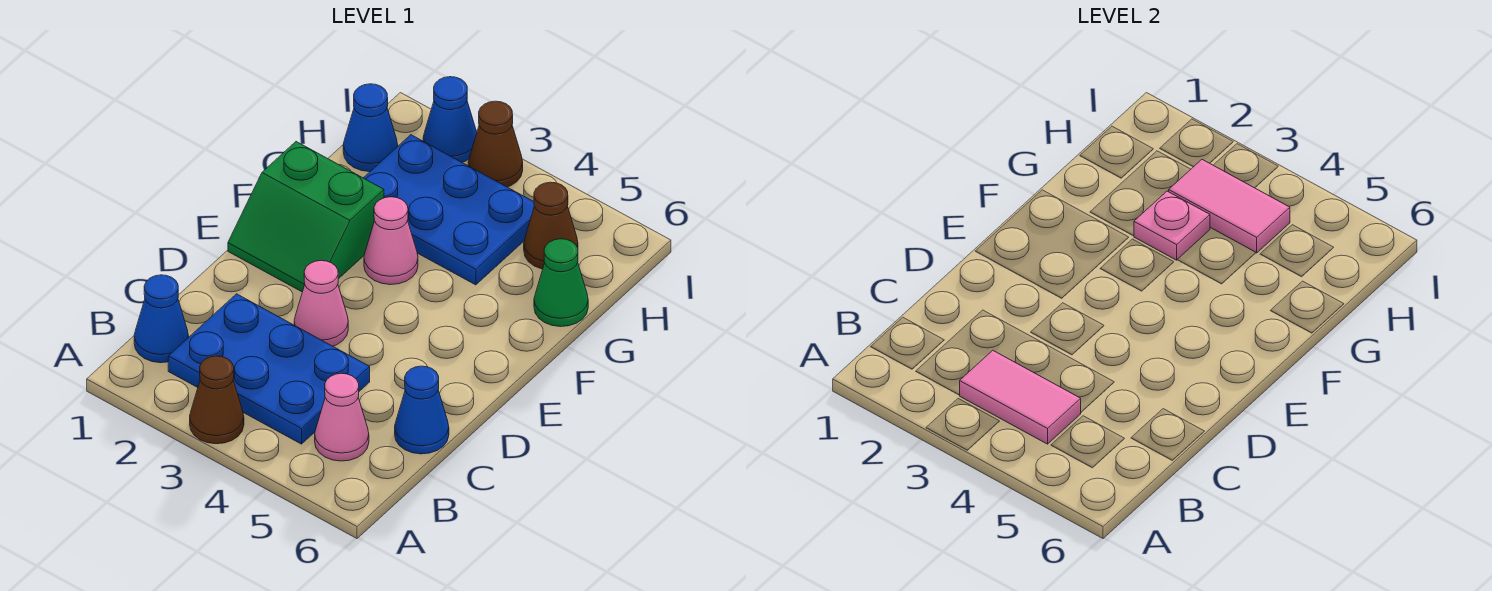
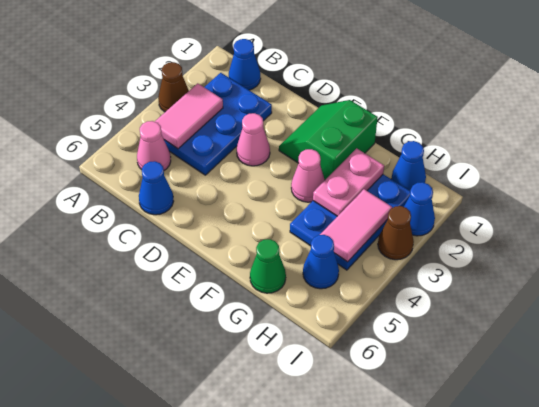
pink 1x1 plate [1134,191,1210,260] -> pink 1x2 plate [313,148,384,216]
brown 1x1 cone [524,182,578,269] -> blue 1x1 cone [303,235,339,289]

